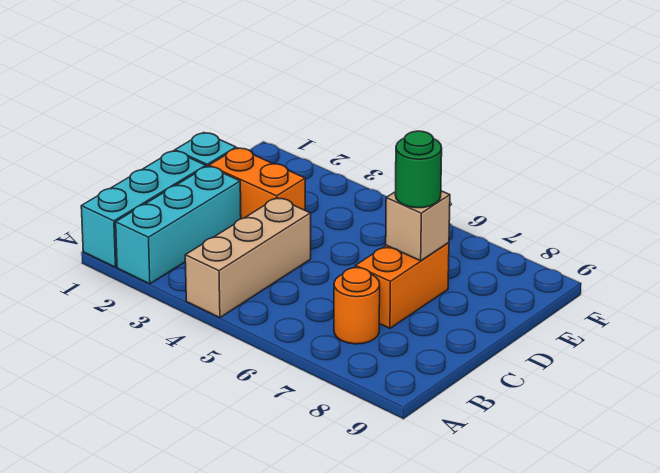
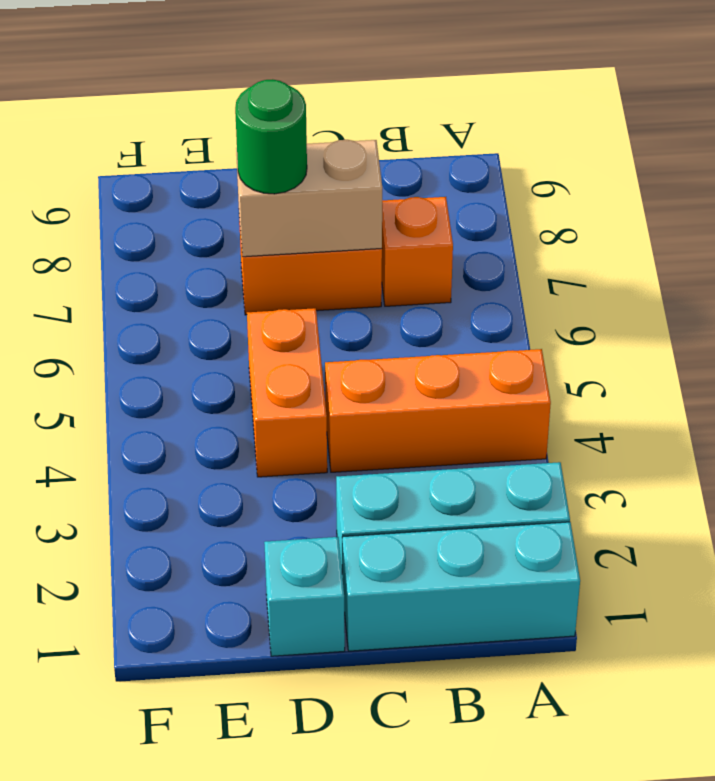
tan 1x3 brick [185,198,311,318] -> orange 1x3 brick [325,349,551,472]
orange 1x1 round brick [334,268,380,344] -> orange 1x1 brick [382,197,453,306]
orange 1x2 brick [209,148,305,219] -> orange 1x2 brick moved to [247,308,327,477]
tan 1x1 brick [386,191,450,261] -> tan 1x2 brick [236,140,382,257]

